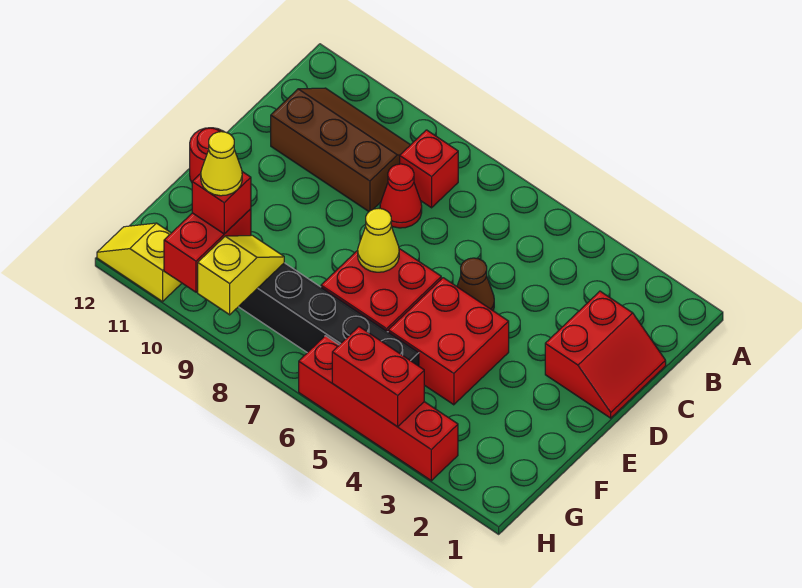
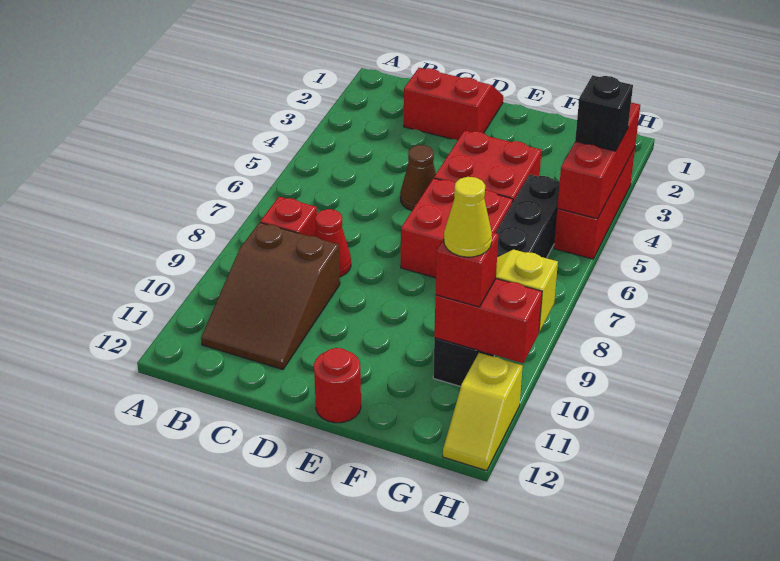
brown 2x3 slope [271,88,410,211] -> brown 2x3 slope turned to [201,222,340,369]
yellow 1x1 cone [358,208,399,272] -> none
red 1x4 brick [299,336,458,481] -> red 1x3 brick [554,147,635,259]
red 1x2 brick [332,327,424,427] -> red 1x3 brick [557,102,640,219]
none -> black 1x1 brick [575,75,633,151]

